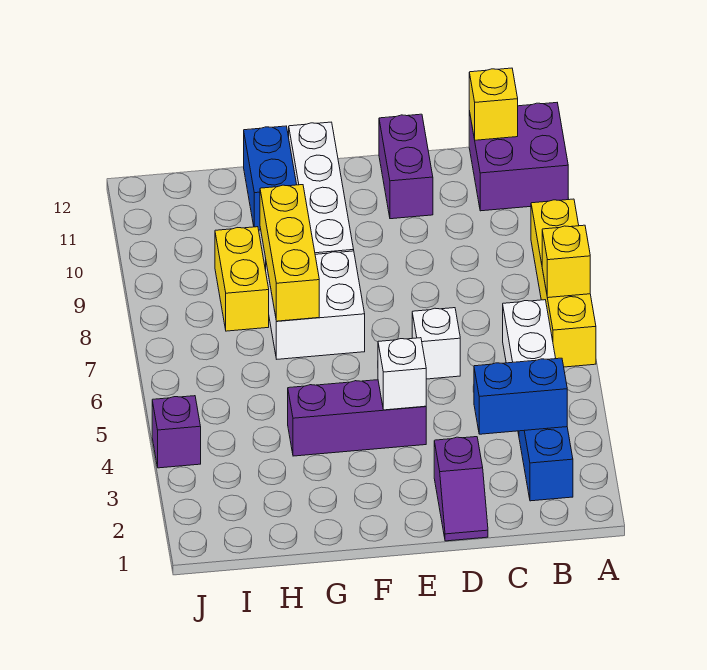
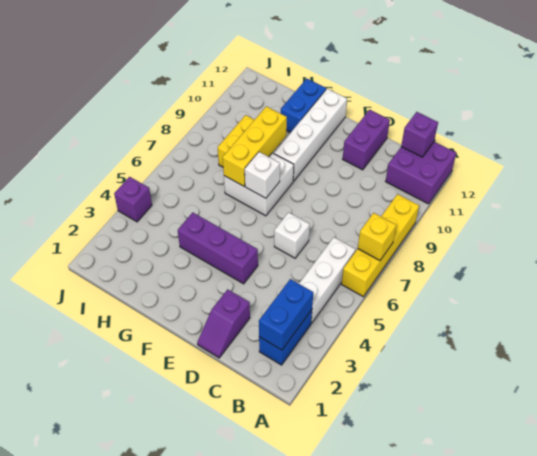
blue 1x2 brick [474,358,567,434] -> blue 1x2 brick turned to [259,279,313,350]
yellow 1x1 brick [469,68,518,140] -> purple 1x1 brick [401,112,438,157]
white 1x1 brick [378,338,426,410] -> white 1x1 brick moved to [245,152,280,198]

